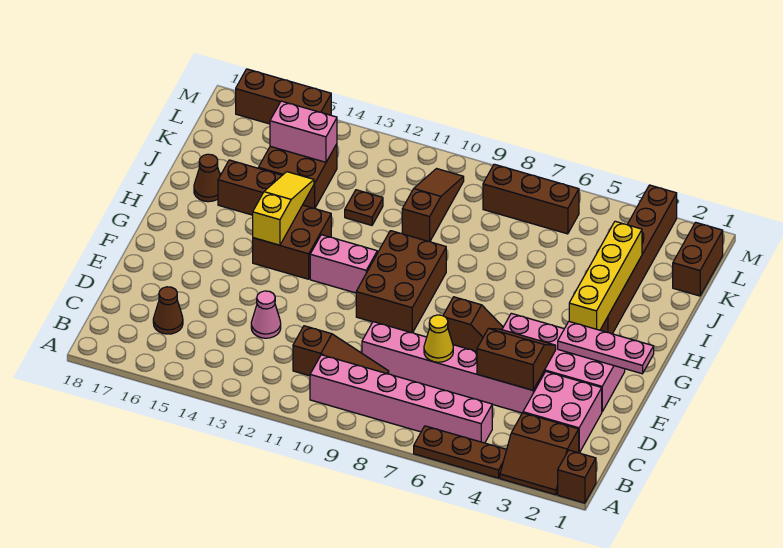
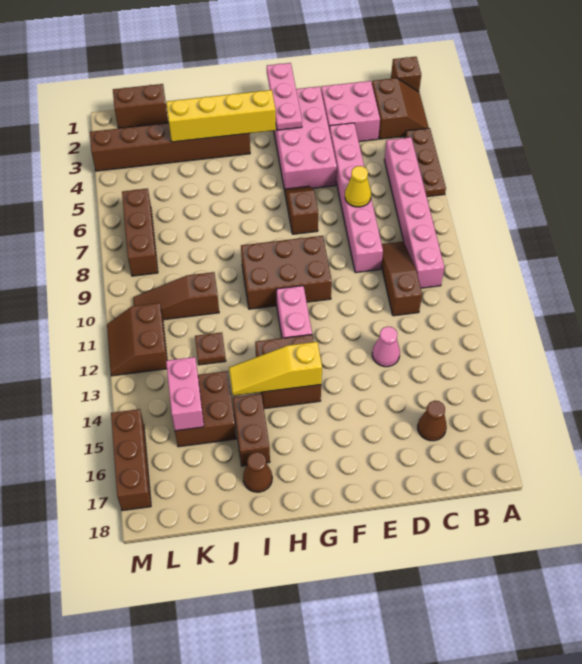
brown 2x2 slope [477,328,556,390] -> brown 2x2 slope moved to [107,303,167,376]

